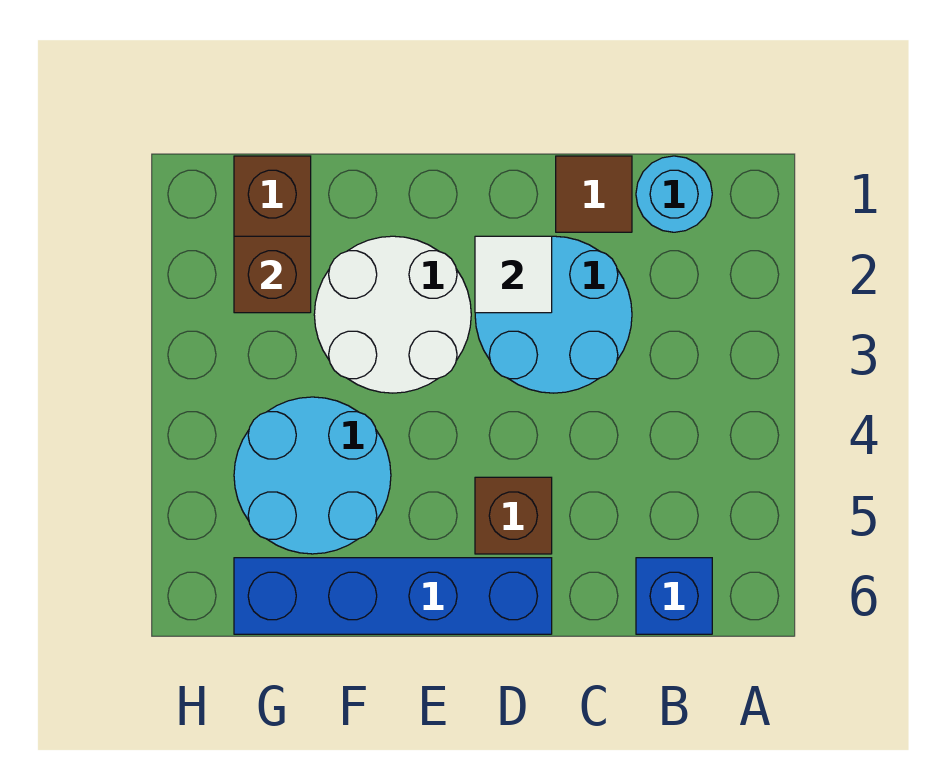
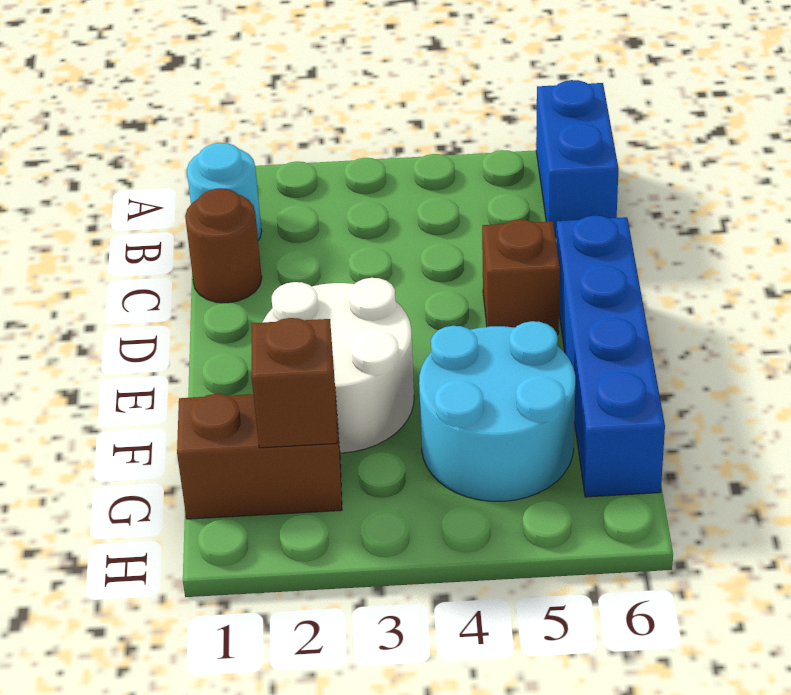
blue 1x1 brick [636,558,712,634] -> blue 1x2 brick [536,80,618,237]
brown 1x1 tile [556,156,632,232] -> brown 1x1 round brick [185,188,262,303]
cyan 2x2 round brick [475,236,632,393] -> none
white 1x1 tile [475,236,552,313] -> none

